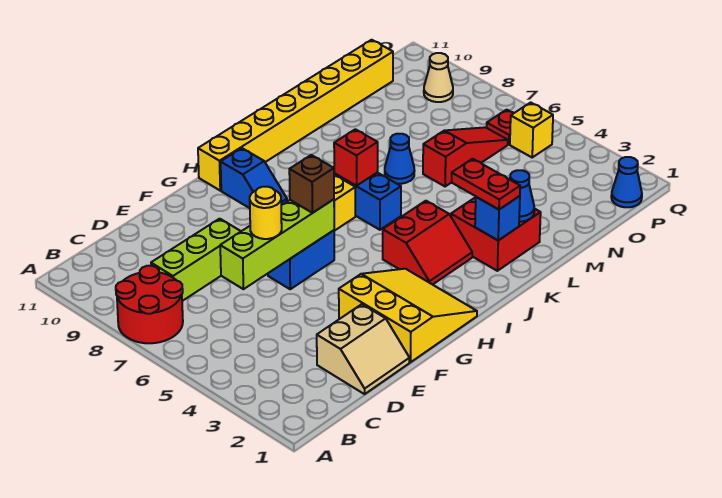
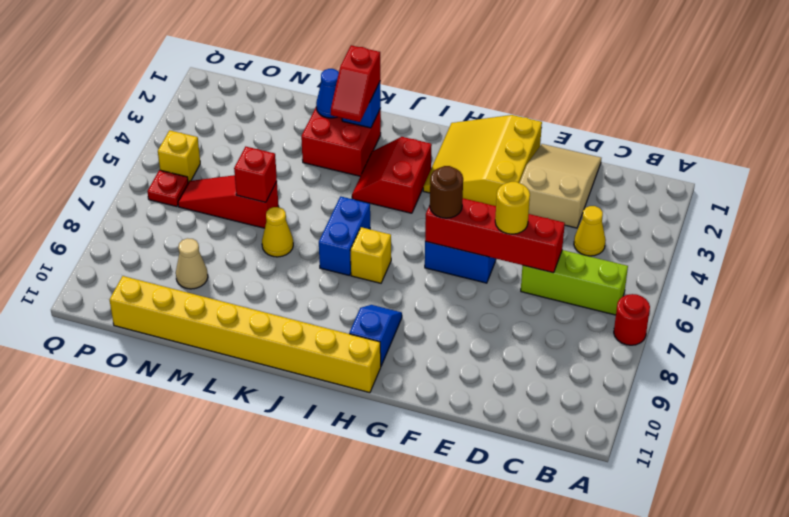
red 2x2 round brick [116,266,183,343] -> red 1x1 round brick [614,294,650,345]
none -> yellow 1x1 cone [574,206,606,256]
lime 1x3 brick [151,219,241,301] -> lime 1x3 brick moved to [521,250,628,315]
tan 2x2 slope [317,304,409,394] -> tan 2x3 slope [520,144,601,228]
lime 1x4 brick [220,199,334,289] -> red 1x4 brick [425,198,565,273]
brown 1x1 brick [289,155,334,213] -> brown 1x1 round brick [430,166,463,218]
red 2x2 slope [383,201,472,285] -> red 2x2 slope turned to [352,137,432,213]
red 1x1 brick [334,129,378,186] -> red 1x1 brick moved to [234,147,277,202]
red 1x2 plate [451,159,520,210] -> red 1x2 slope [331,45,380,122]
blue 1x1 cone [385,134,414,184] -> yellow 1x1 cone [262,207,293,257]
blue 1x1 cone [611,157,642,207] -> none
tan 1x1 cone [424,53,453,102] -> tan 1x1 cone moved to [176,238,208,289]

